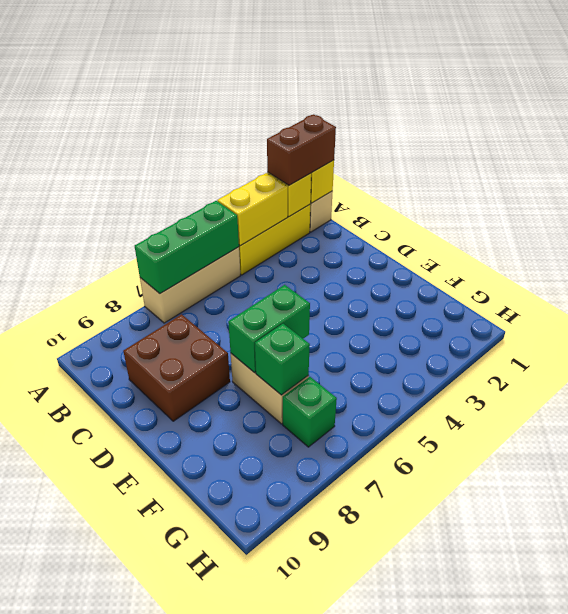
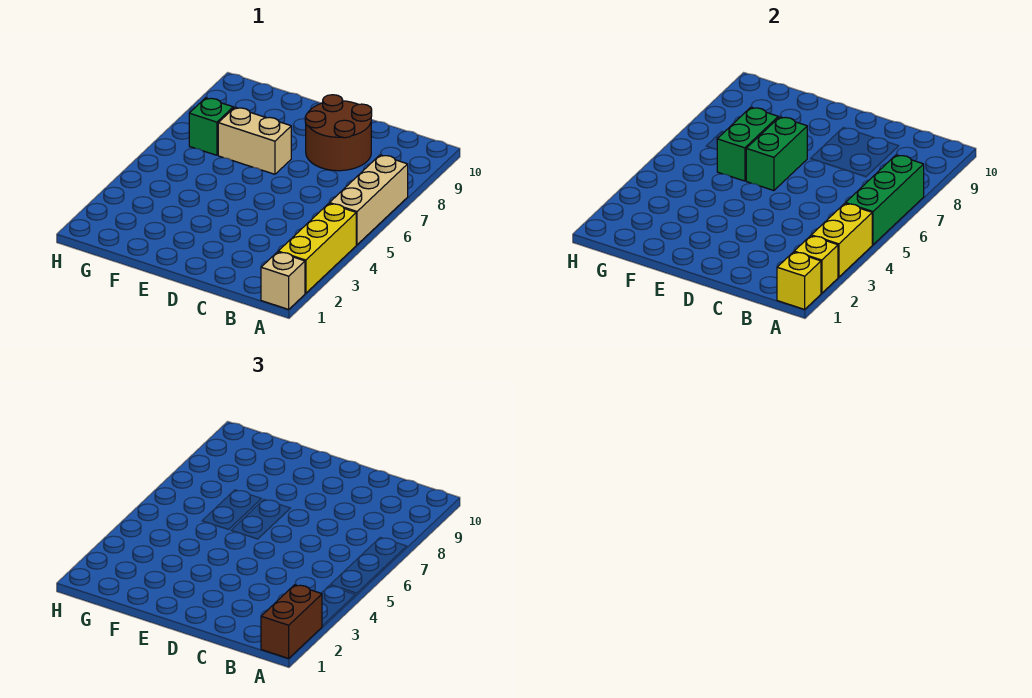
brown 2x2 brick [123,314,230,421] -> brown 2x2 round brick [305,95,372,171]
green 1x1 brick [255,324,310,395] -> green 1x2 brick [717,107,778,181]

